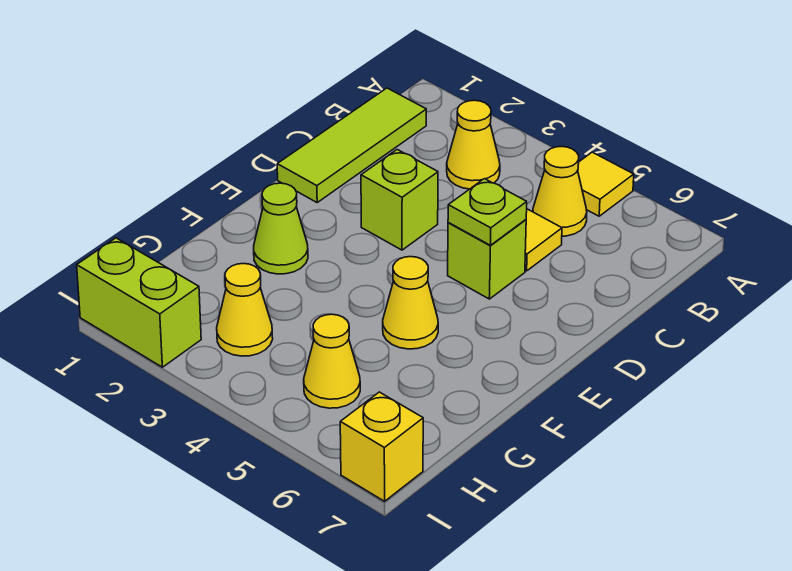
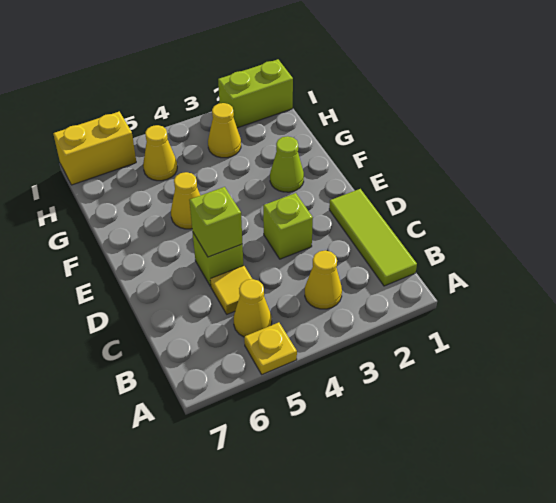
yellow 1x1 tile [578,152,634,216] -> yellow 1x1 plate [244,322,297,374]
lime 1x1 plate [448,179,527,245] -> lime 1x1 brick [189,187,242,257]
yellow 1x1 brick [340,392,423,501] -> yellow 1x2 brick [53,112,136,185]

